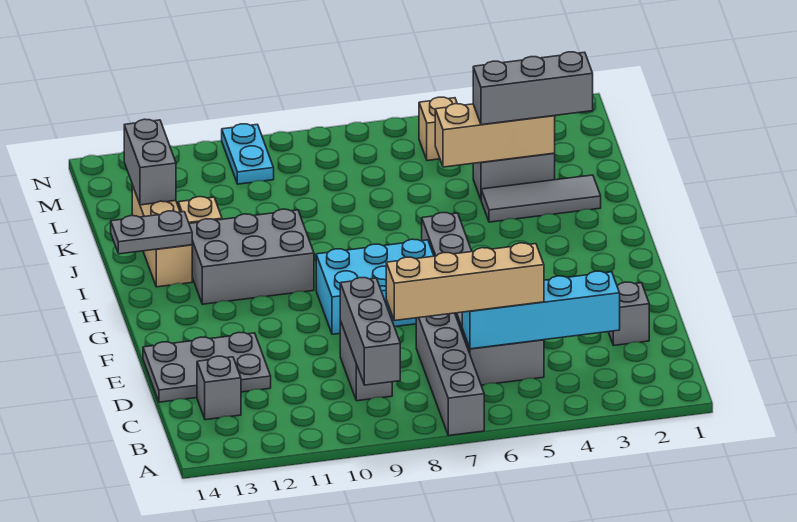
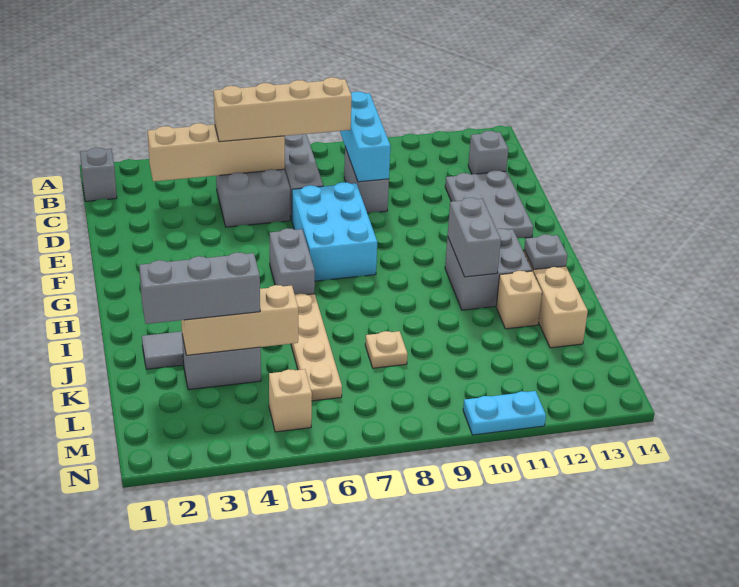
grey 1x3 brick [340,278,400,385] -> cyan 1x3 brick [340,92,391,182]
cyan 1x4 brick [462,271,620,349] -> tan 1x4 brick [148,123,285,181]
grey 1x1 brick [609,282,649,346] -> grey 1x1 brick moved to [80,148,117,201]
grey 2x3 plate [143,332,271,402] -> grey 2x3 plate turned to [445,170,533,238]
cyan 2x3 brick [316,239,434,334] -> cyan 2x3 brick turned to [292,182,377,281]
grey 2x3 brick [189,209,314,304] -> grey 2x2 brick [445,228,532,310]
none -> tan 1x4 plate [291,294,342,401]
grey 1x2 plate [111,211,192,254] -> grey 1x1 plate [524,234,568,269]
none -> tan 1x1 plate [365,331,408,368]
grey 1x2 brick [124,119,176,205] -> grey 1x2 brick moved to [448,198,501,277]
cyan 1x2 plate [222,124,274,184] -> cyan 1x2 plate turned to [463,391,546,435]

